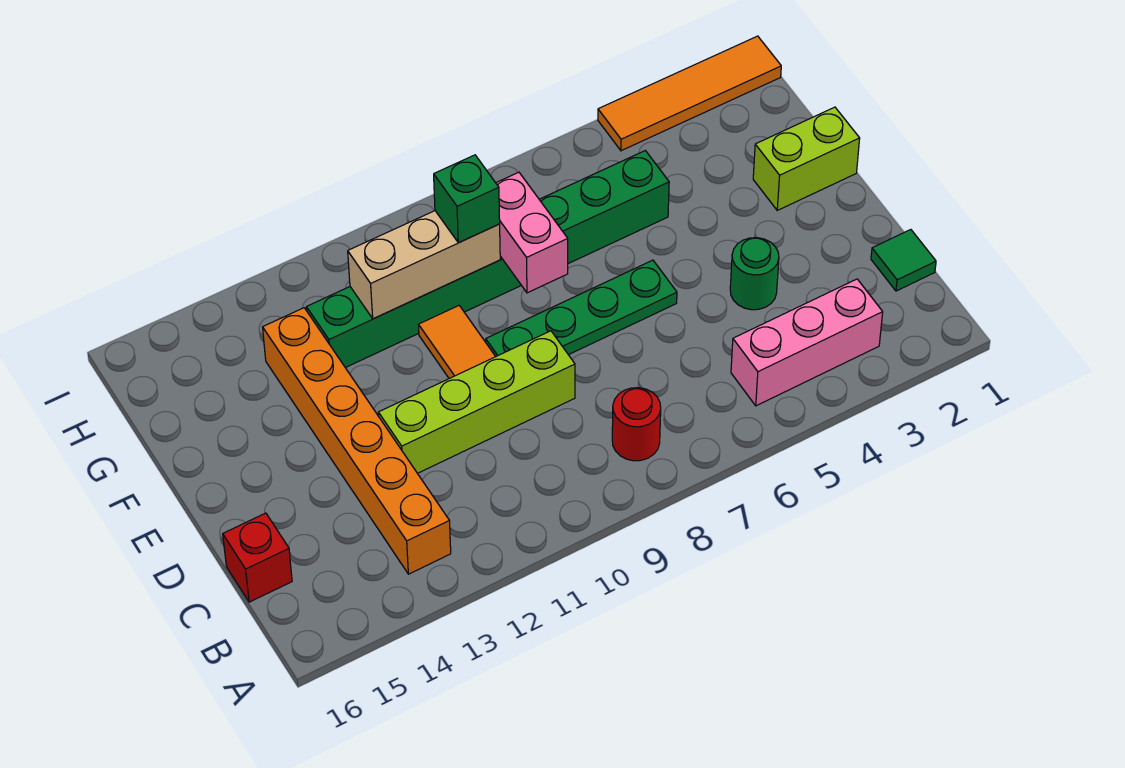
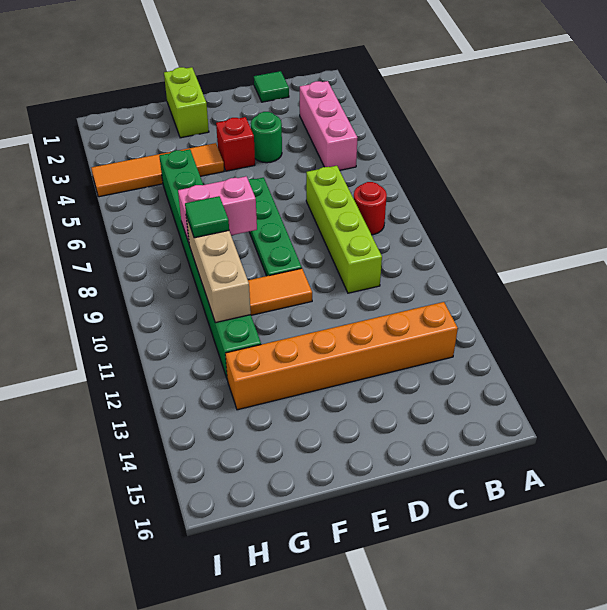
red 1x1 brick [223,513,292,602] -> red 1x1 brick moved to [216,117,255,171]
lime 1x4 brick [378,331,575,473] -> lime 1x4 brick moved to [306,166,382,293]
green 1x1 brick [434,155,500,243] -> green 1x1 tile [185,196,229,238]
orange 1x4 tile [598,36,781,151] -> orange 1x4 tile turned to [91,143,224,197]

